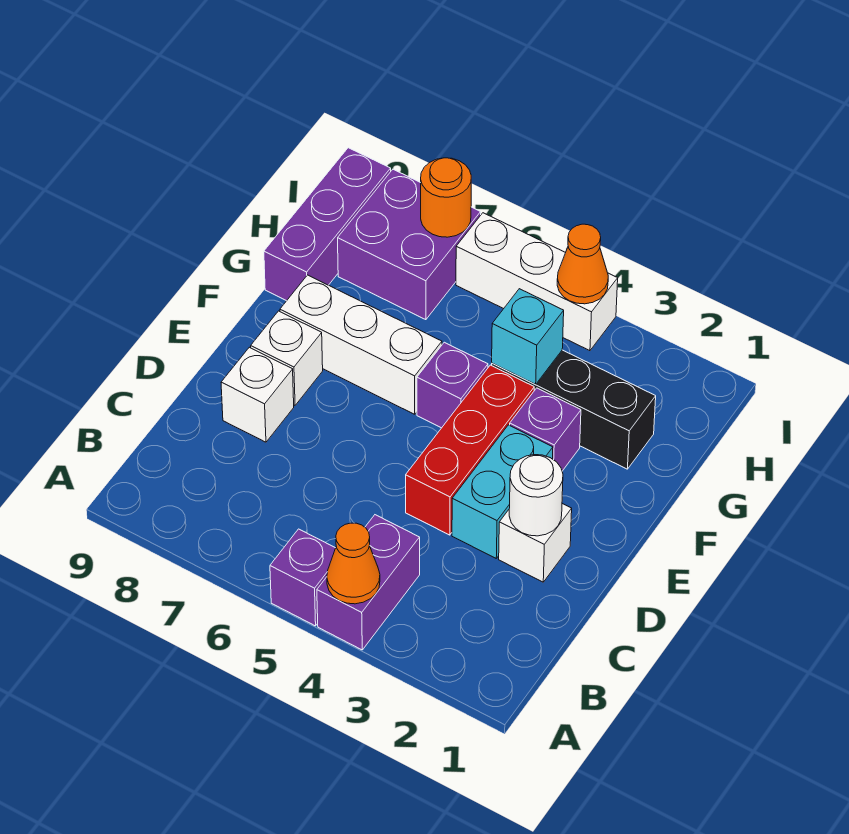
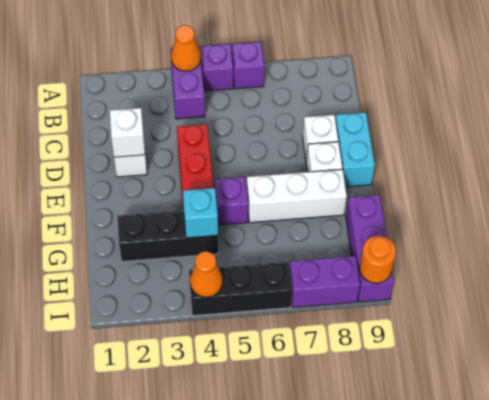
white 1x1 round brick [509,455,563,536] -> white 1x1 brick [110,108,145,157]
cyan 1x2 brick [452,425,553,558] -> cyan 1x2 brick moved to [335,112,375,187]
purple 1x1 brick [510,388,581,471] -> purple 1x1 brick moved to [232,42,264,89]
purple 2x2 brick [338,169,481,320] -> purple 1x2 brick [290,256,360,308]
white 1x3 brick [456,213,618,351] -> black 1x3 brick [189,262,292,316]
orange 1x1 round brick [421,158,471,237] -> orange 1x1 round brick moved to [360,236,396,283]

